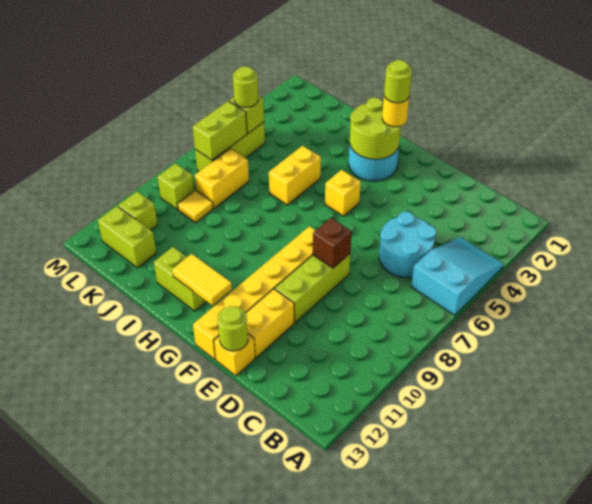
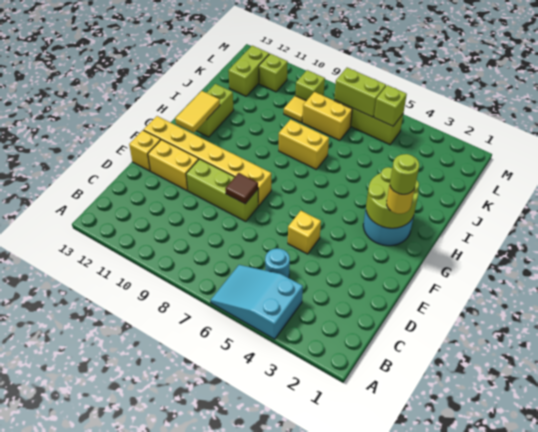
cyan 2x3 slope [411,237,503,315] -> cyan 2x3 slope turned to [211,265,303,339]
cyan 2x2 round brick [379,212,436,277] -> cyan 1x1 round brick [265,248,290,278]
brown 1x1 brick [313,218,352,268] -> brown 1x1 tile [225,173,258,204]
lime 1x1 round brick [218,306,248,351] -> none
yellow 1x1 brick [325,170,361,216] -> yellow 1x1 brick moved to [288,211,321,254]
yellow 1x2 brick [269,146,321,205] -> yellow 1x2 brick moved to [279,119,329,169]
lime 1x1 round brick [233,66,258,108] -> none

